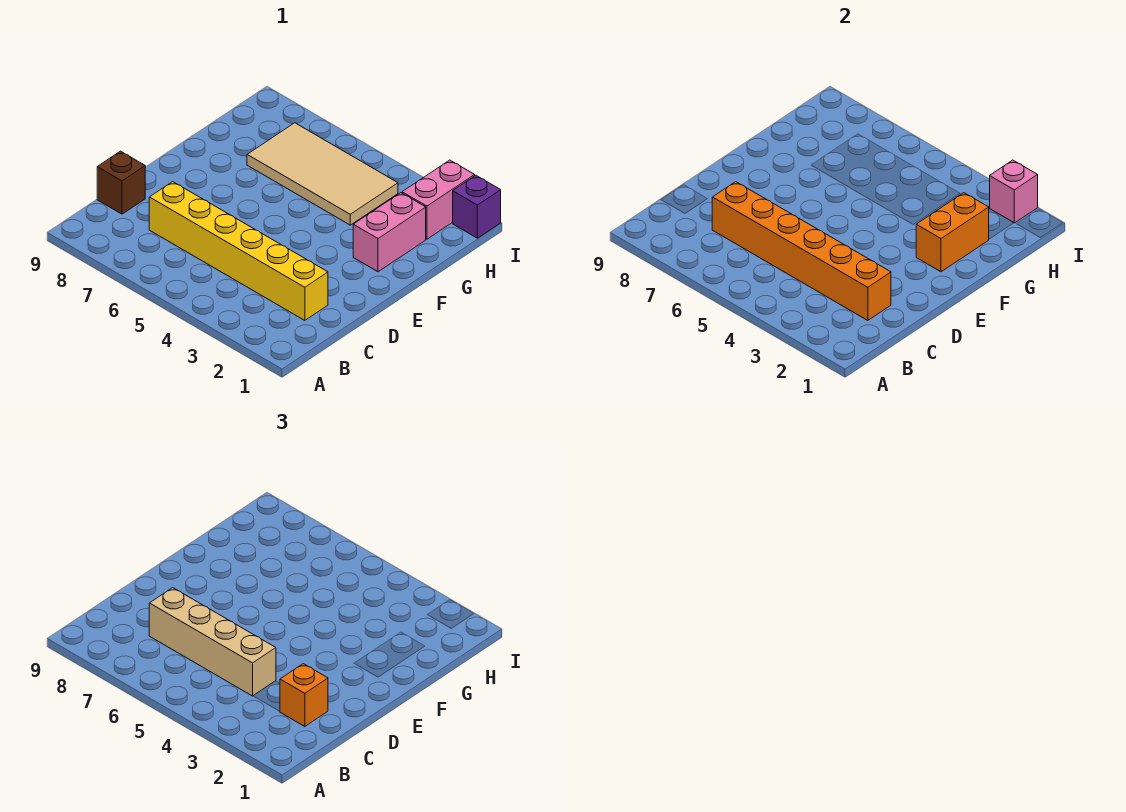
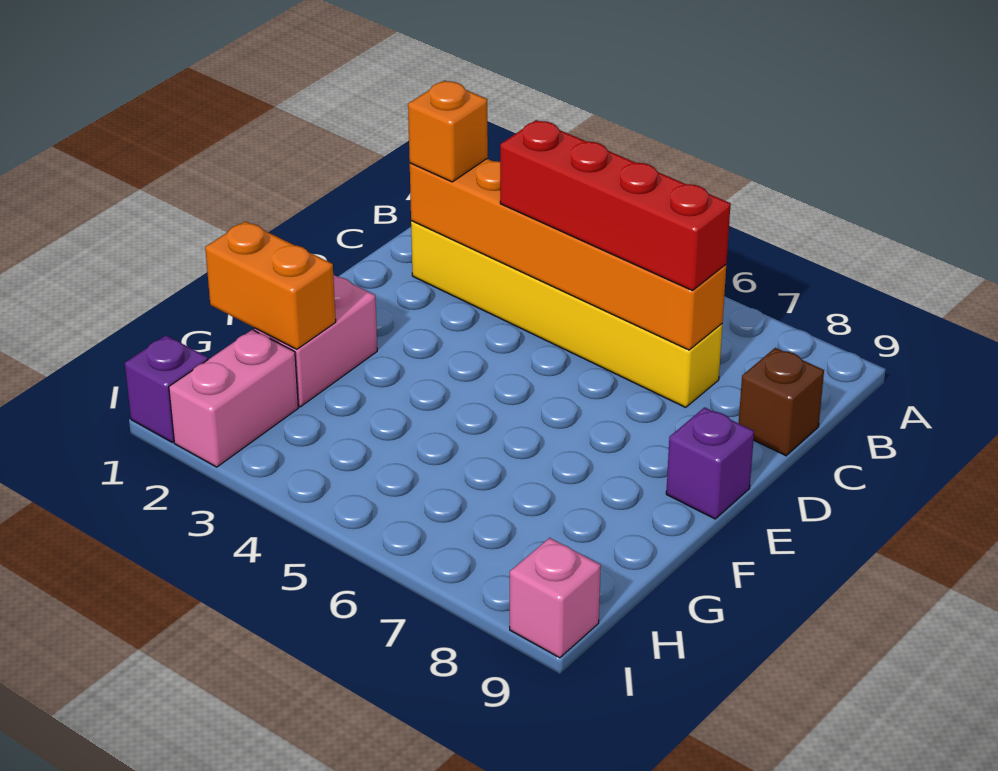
tan 1x4 brick [149,588,276,696] -> red 1x4 brick [500,120,731,291]
none -> purple 1x1 brick [666,407,754,519]
orange 1x2 brick [916,193,989,272] -> orange 1x2 brick turned to [205,221,336,349]
tan 2x4 tile [247,123,398,225] -> none
pink 1x1 brick [990,160,1038,223] -> pink 1x1 brick moved to [510,538,601,658]

